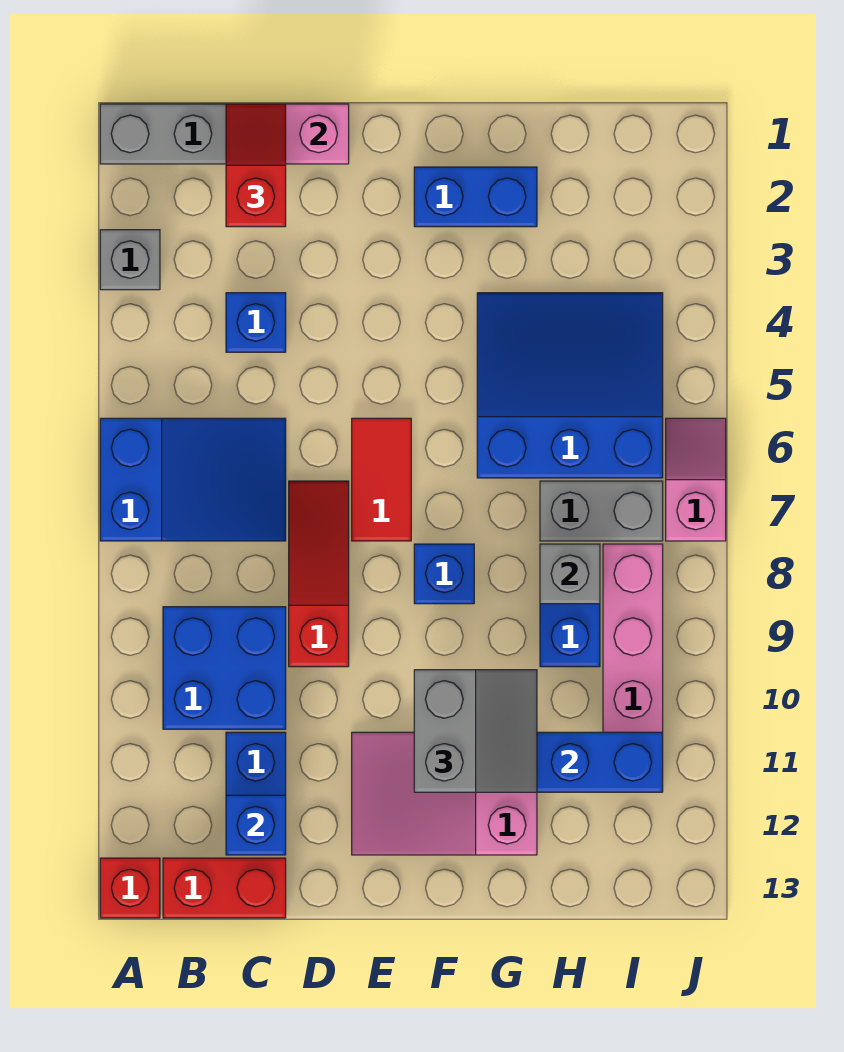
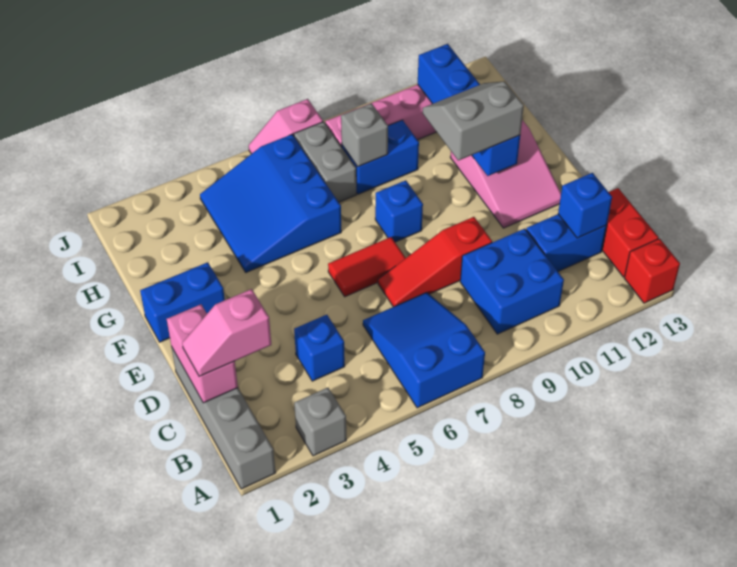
red 1x2 slope [226,104,286,227] -> pink 1x2 slope [182,289,271,377]
blue 1x2 brick [414,167,537,227] -> blue 1x2 brick turned to [140,262,225,342]

